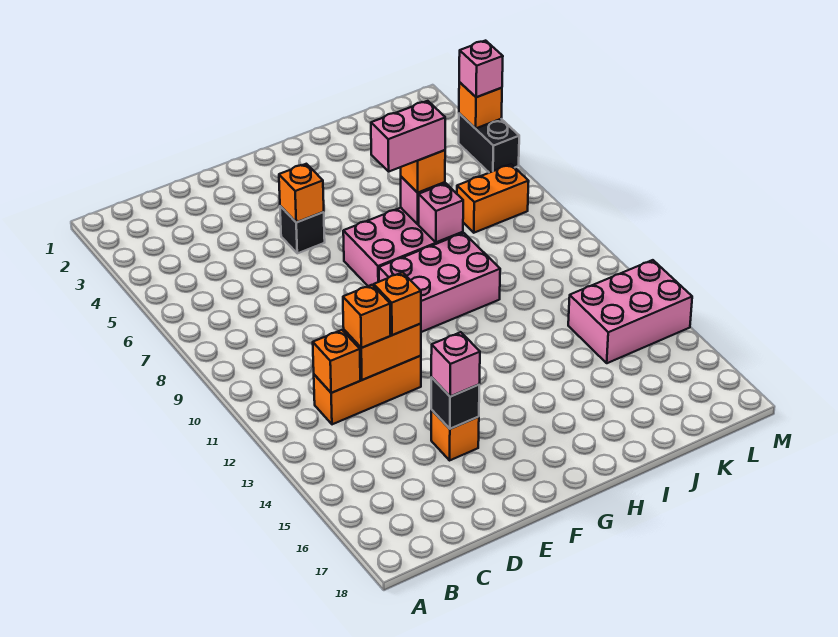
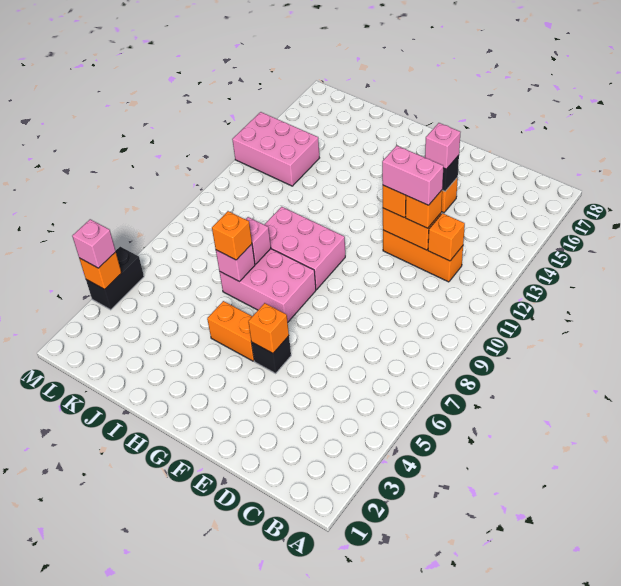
pink 1x2 brick [371,101,445,171] -> pink 1x2 brick moved to [382,146,443,205]
orange 1x2 brick [457,164,529,233] -> orange 1x2 brick moved to [207,301,254,361]

